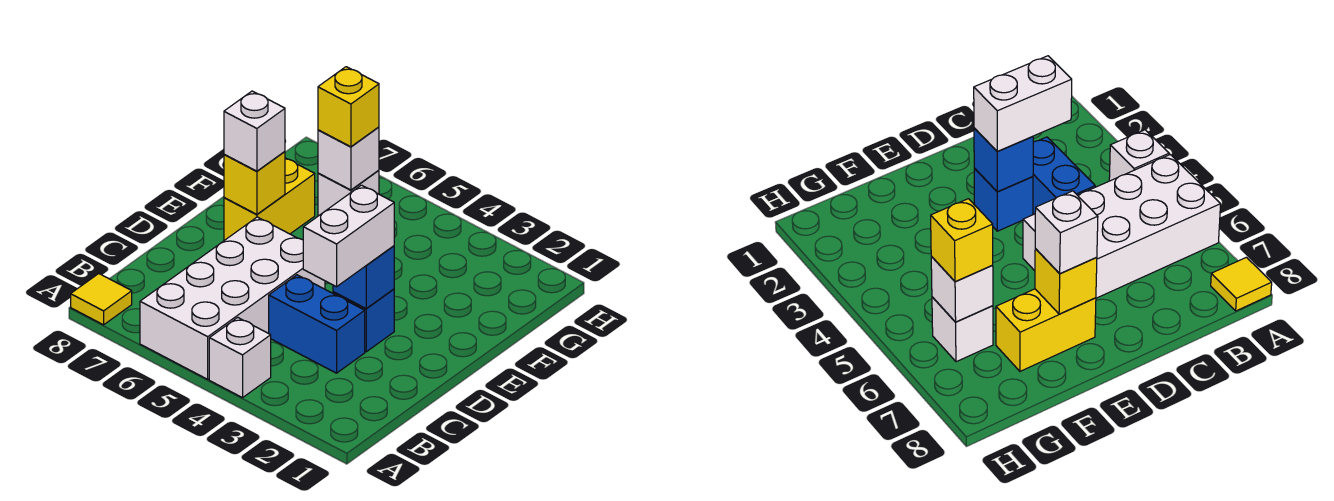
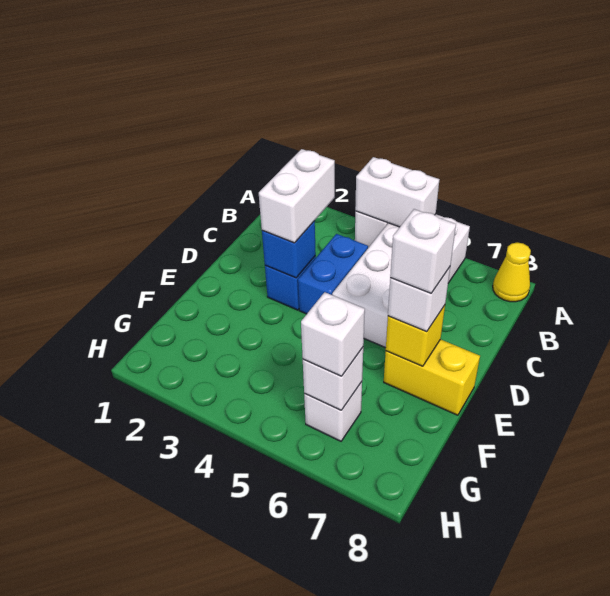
none -> white 1x2 brick [355,157,439,227]
yellow 1x1 tile [71,274,132,325] -> yellow 1x1 cone [493,243,531,302]
blue 1x2 brick [269,275,365,373] -> blue 1x2 brick turned to [298,234,368,314]
yellow 1x2 brick [224,158,315,240] -> yellow 1x2 brick turned to [384,339,480,415]
none -> white 1x1 brick [390,209,456,293]
yellow 1x1 brick [318,67,379,147] -> white 1x1 brick [301,292,365,376]

